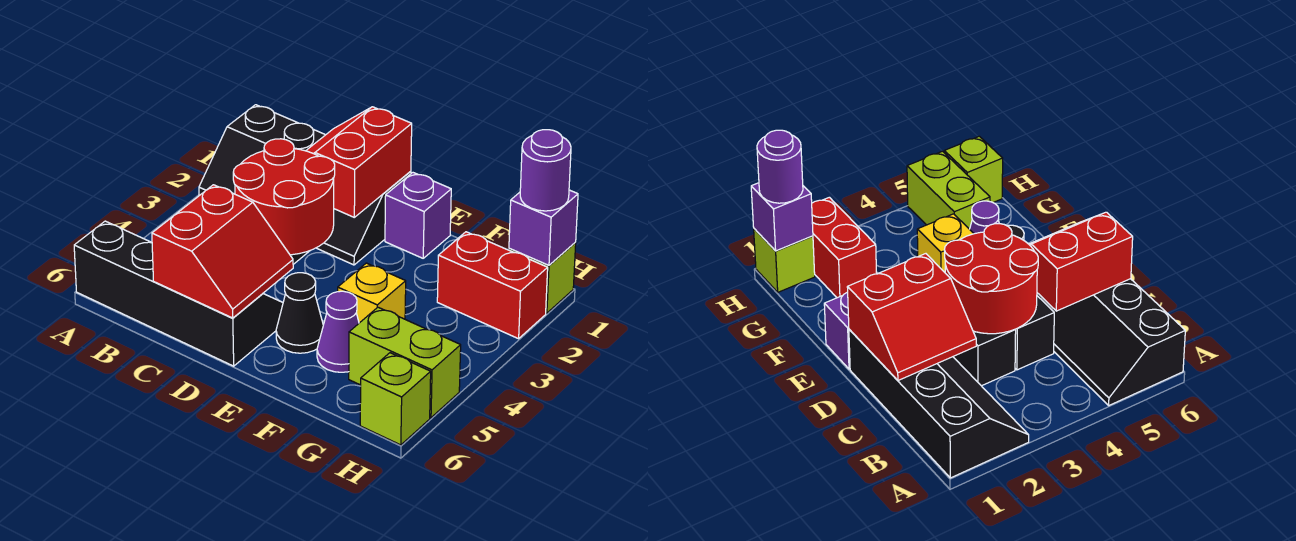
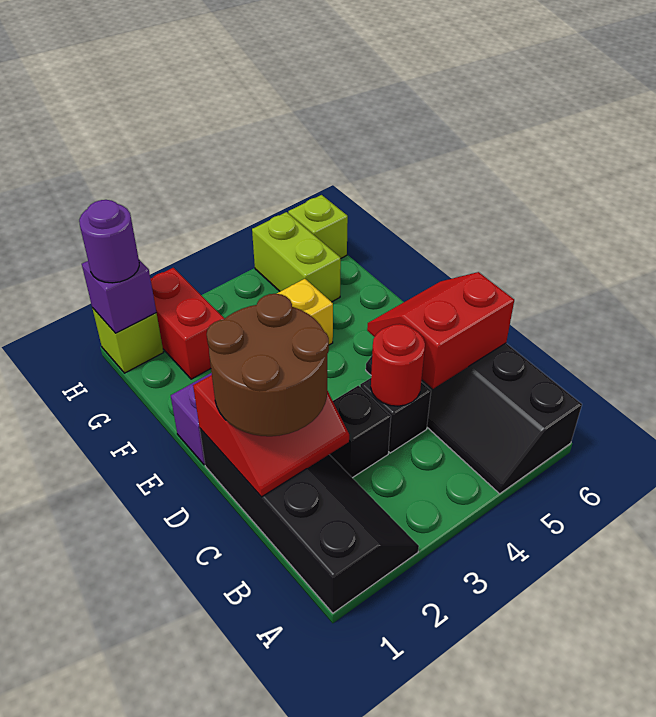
none -> brown 2x2 round brick [207,294,329,436]
red 2x2 round brick [233,139,335,255] -> red 1x1 round brick [371,324,425,406]
black 1x1 cone [276,273,323,353] -> none
purple 1x1 cone [317,291,359,372] -> none

